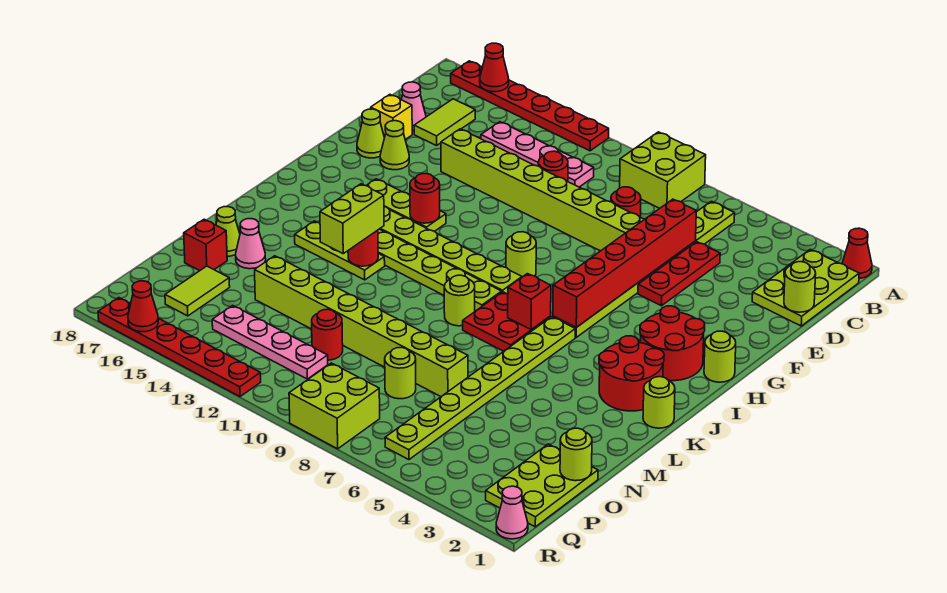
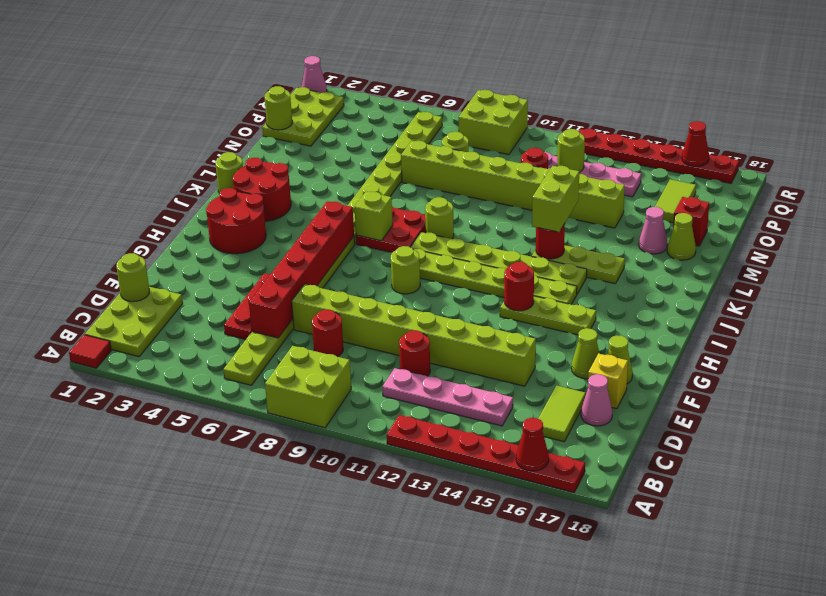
red 1x1 cone [842,228,872,278] -> red 1x1 tile [69,335,111,368]
lime 1x1 round brick [704,331,736,382] -> lime 1x1 round brick moved to [557,129,585,172]
red 1x1 brick [508,274,551,330] -> lime 1x1 brick [355,192,393,241]

